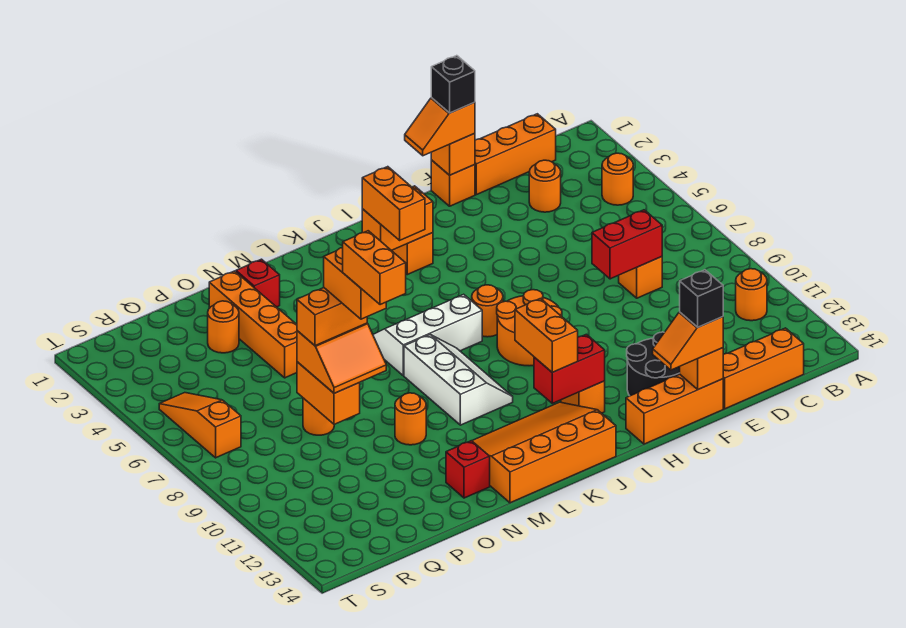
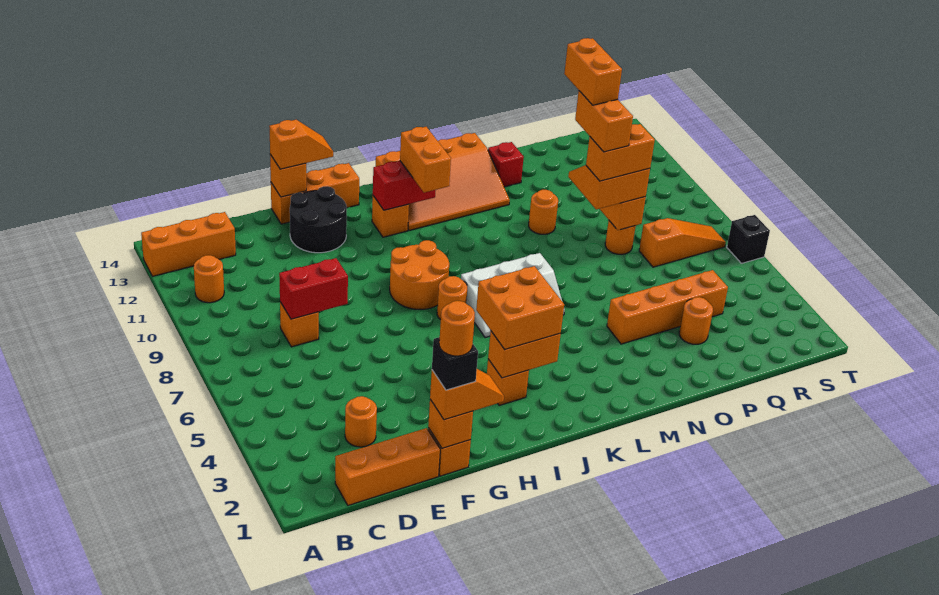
orange 1x1 round brick [602,153,633,205] -> orange 1x1 round brick moved to [439,301,475,356]
orange 1x3 brick [723,328,804,409] -> orange 1x3 brick moved to [141,212,236,276]
black 1x1 brick [680,270,723,327] -> black 1x1 brick moved to [727,215,770,263]
orange 1x2 brick [362,167,425,240] -> orange 2x2 brick [476,266,564,350]
white 2x3 slope [404,335,513,425] -> none
red 1x1 brick [236,259,280,307] -> none
orange 1x4 brick [209,271,297,378] -> orange 1x4 brick turned to [607,270,728,344]
orange 1x3 slope [159,393,241,458] -> orange 1x3 slope turned to [639,218,726,267]

